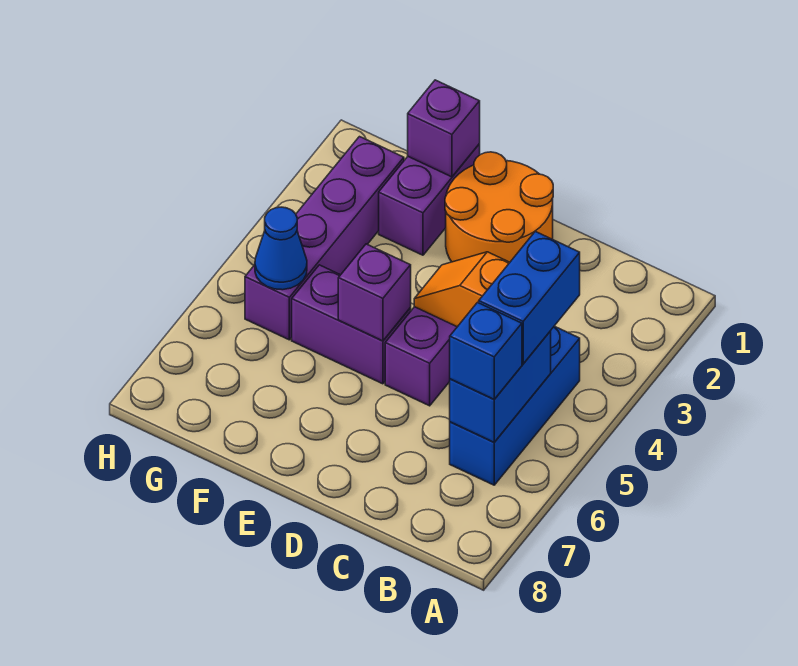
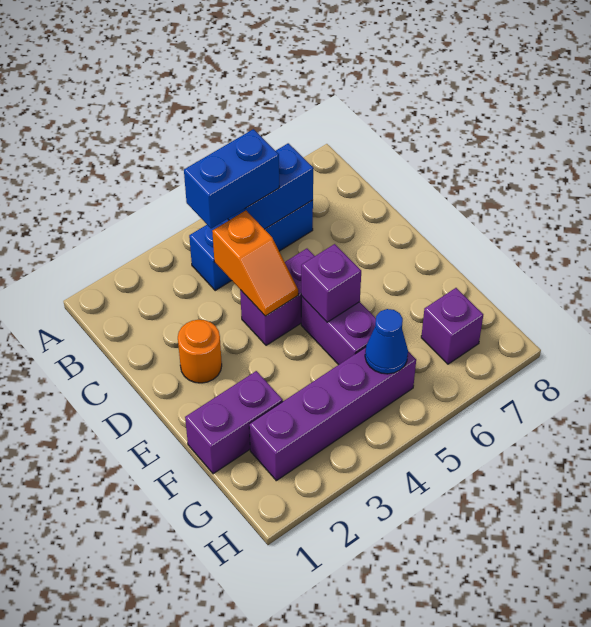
blue 1x1 brick [450,303,522,399] -> none
orange 2x2 round brick [445,152,553,262] -> orange 1x1 round brick [178,320,222,383]
purple 1x1 brick [408,80,480,177] -> purple 1x1 brick moved to [421,288,483,364]

